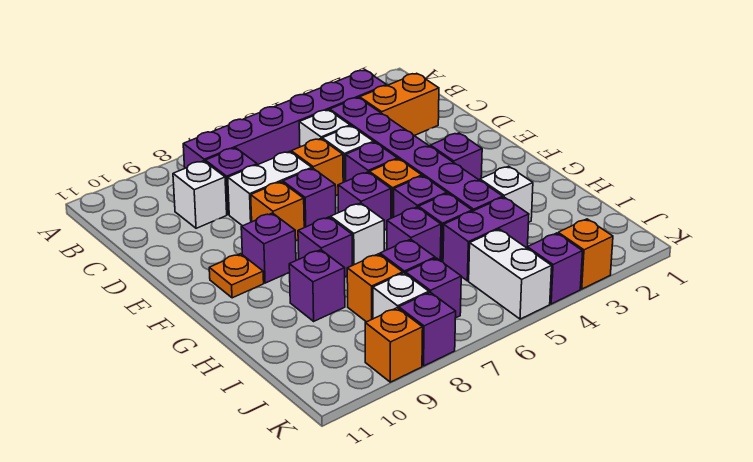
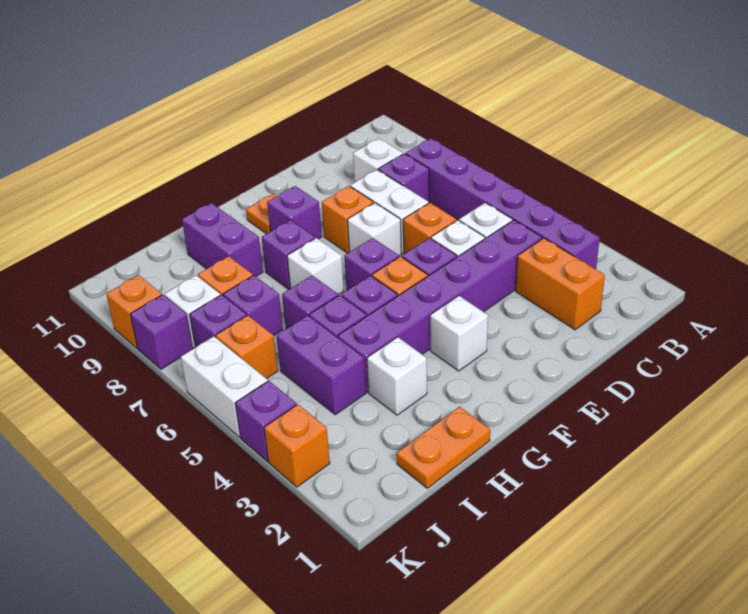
purple 1x1 brick [283,168,336,227] -> white 1x1 brick [347,203,401,256]
purple 1x1 brick [430,133,482,180] -> white 1x1 brick [430,296,488,371]
none -> orange 1x2 plate [397,407,490,488]
purple 1x1 brick [289,250,345,321] -> purple 1x2 brick [182,203,263,276]
white 1x2 brick [469,229,552,319] -> white 1x2 brick turned to [181,336,268,437]
none -> orange 1x1 brick [216,315,278,379]

